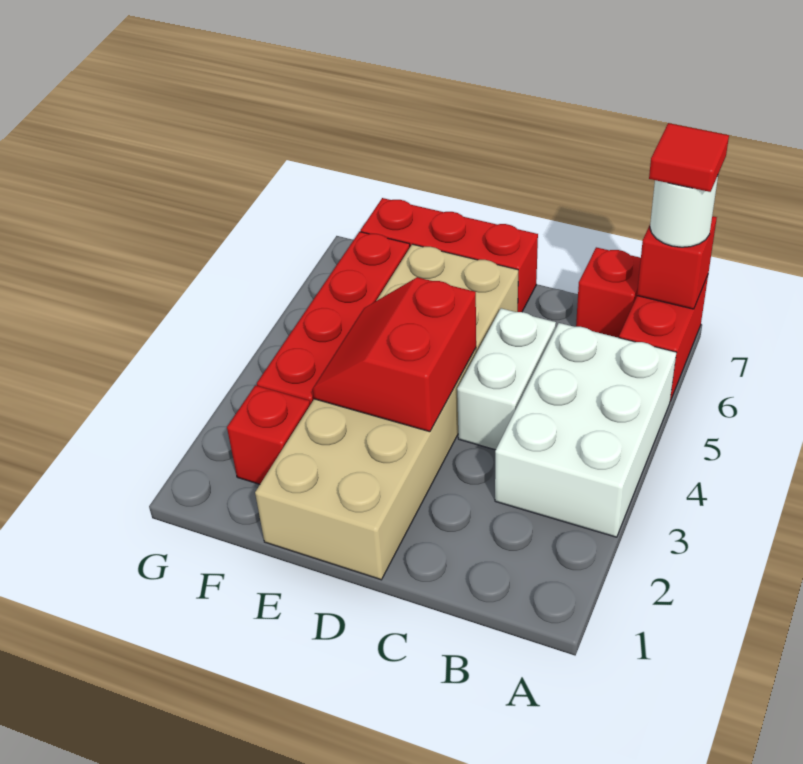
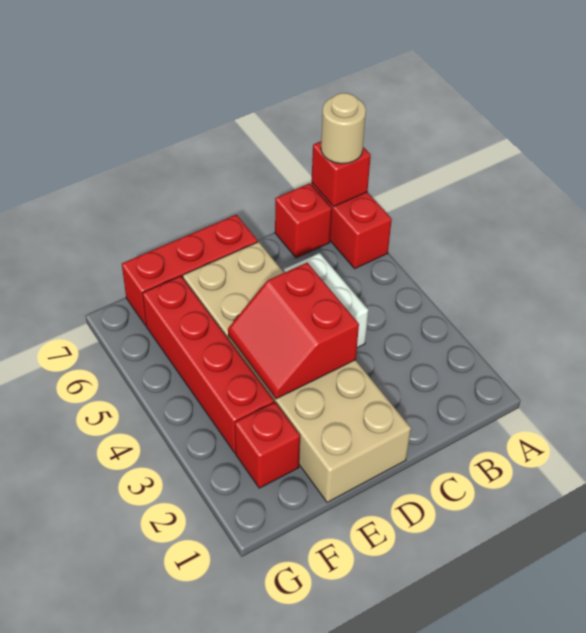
white 2x3 brick [495,323,676,537] -> none
white 1x1 round brick [650,176,718,247] -> tan 1x1 round brick [321,93,366,164]
red 1x1 tile [649,123,729,192] -> none

